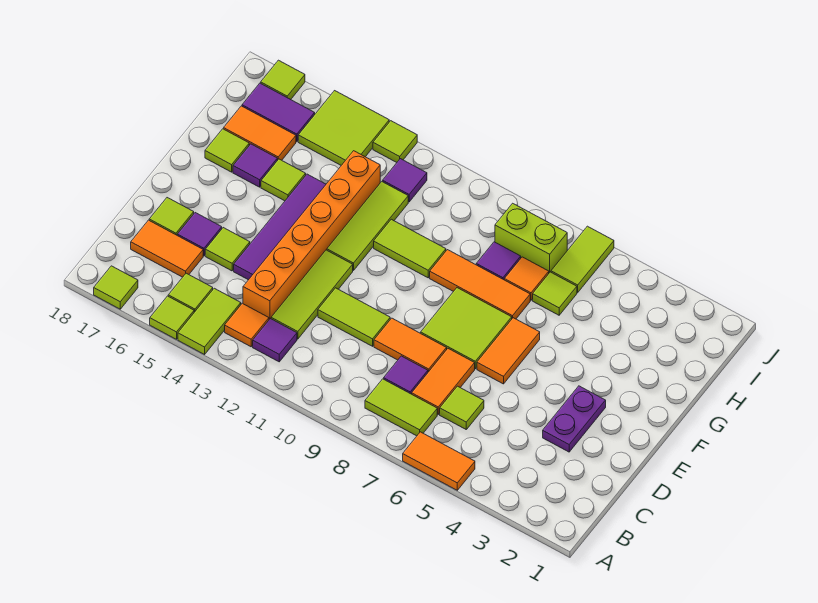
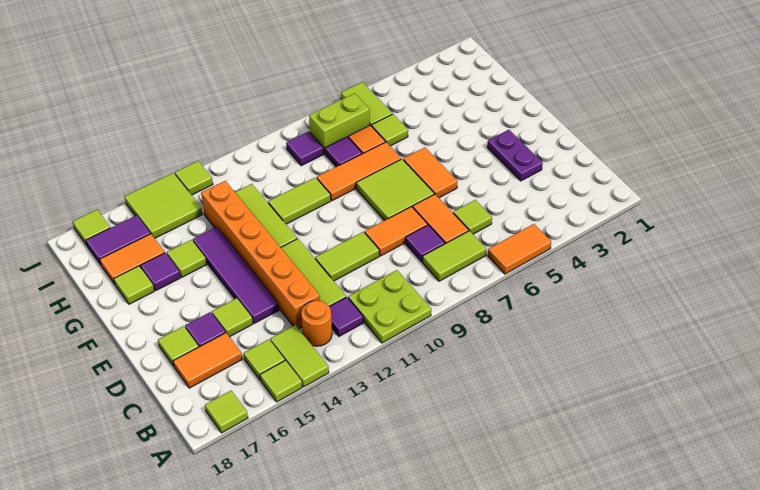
none -> lime 2x2 plate [348,270,431,343]
orange 1x1 tile [225,303,269,347] -> orange 1x1 round brick [301,301,332,346]
purple 1x1 tile [383,159,427,202] -> purple 1x1 tile moved to [286,131,324,166]

